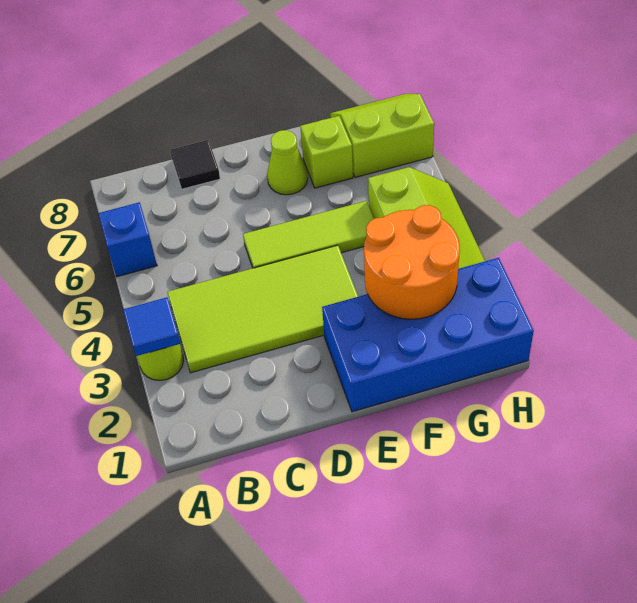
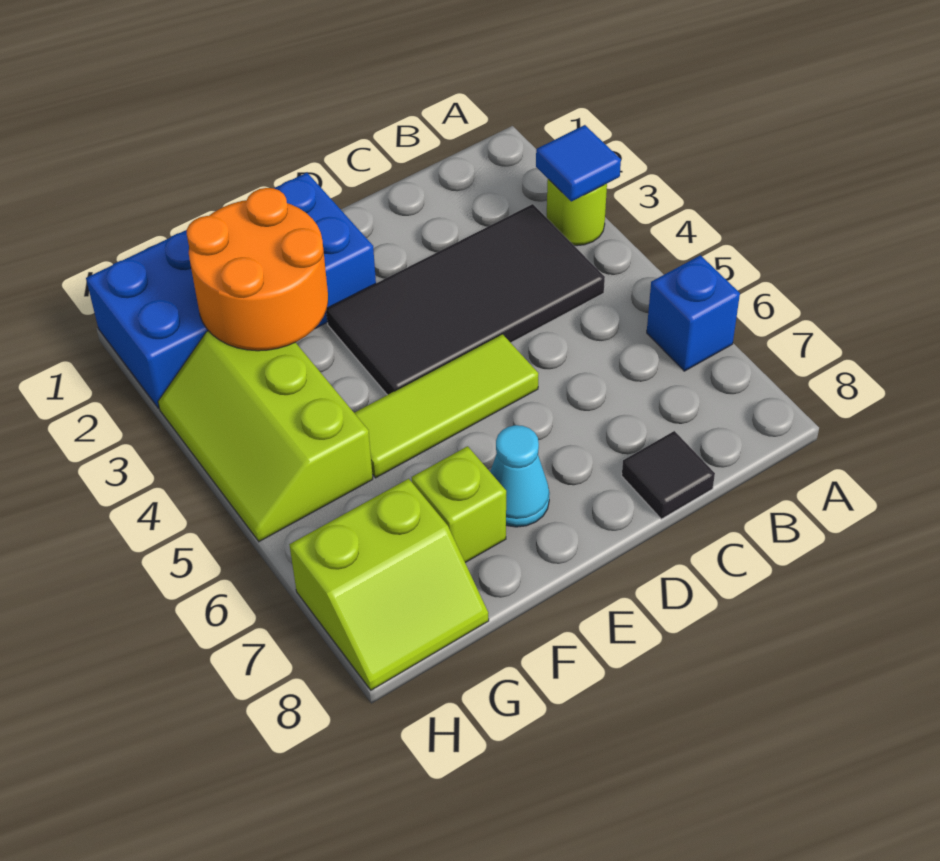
lime 2x4 tile [167,245,358,373] -> black 2x4 tile [326,204,605,395]
lime 1x1 cone [267,130,308,195] -> cyan 1x1 cone [490,425,550,527]

